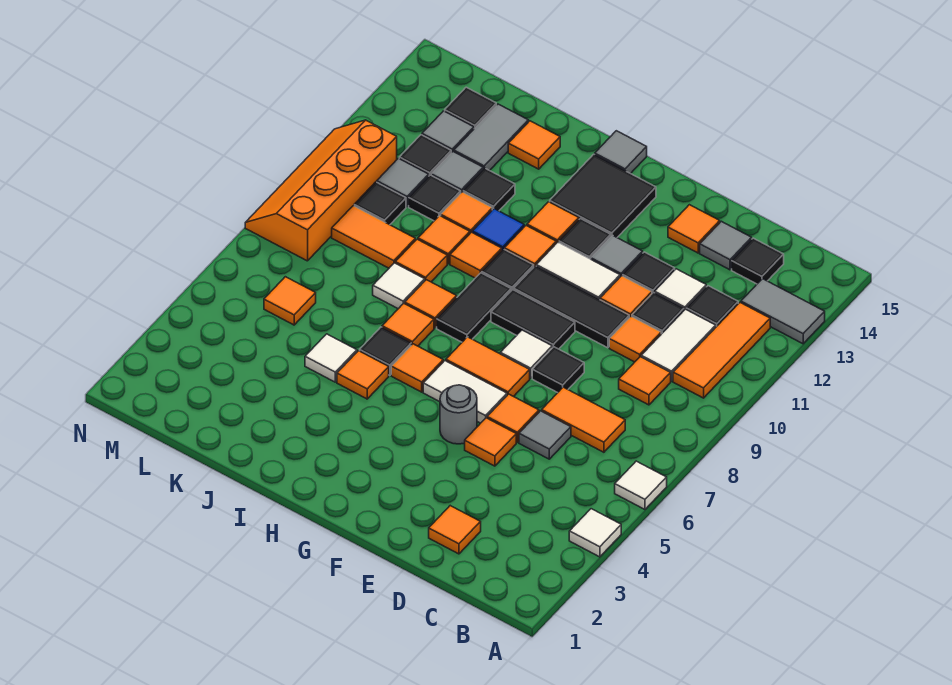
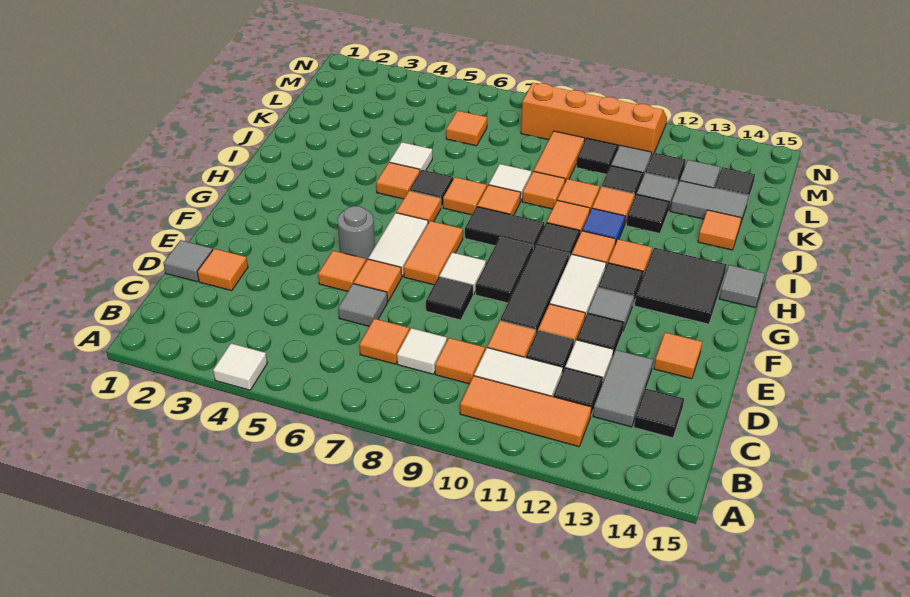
white 1x1 tile [615,461,667,509] -> white 1x1 tile moved to [397,328,447,374]
grey 1x2 tile [741,279,825,344] -> grey 1x2 tile moved to [593,350,653,427]
orange 1x2 tile [542,387,625,452] -> orange 1x1 tile [359,319,409,364]
grey 1x1 tile [700,221,752,270] -> grey 1x1 tile moved to [163,240,213,282]

